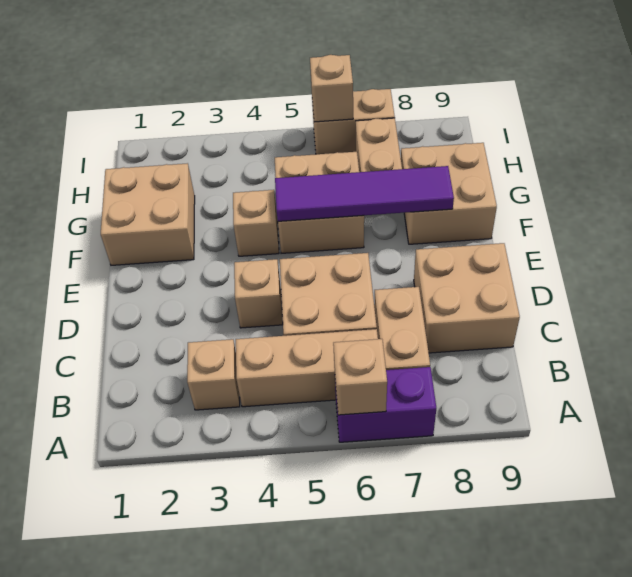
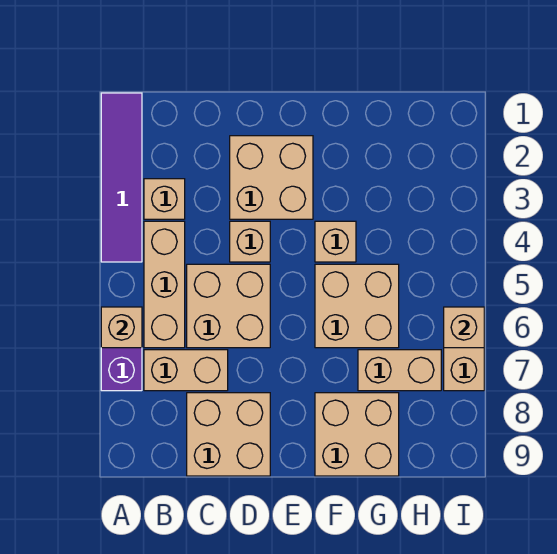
tan 2x2 brick [101,163,195,265] -> tan 2x2 brick moved to [230,136,313,219]
purple 1x4 tile [275,166,454,221] -> purple 1x4 tile moved to [101,93,142,262]

